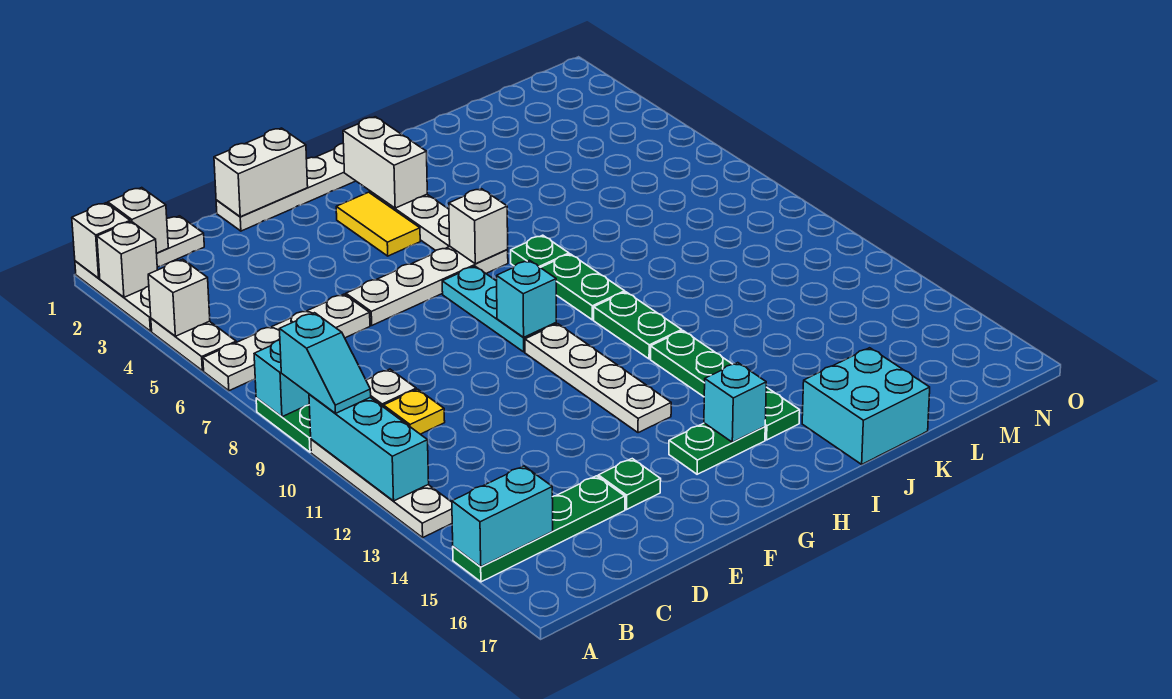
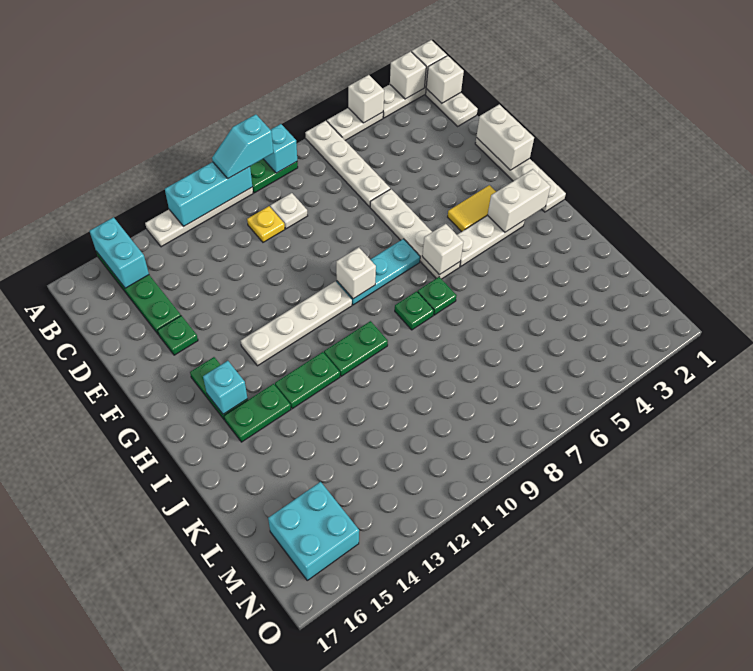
cyan 1x1 brick [497,260,556,337] -> white 1x1 brick [336,247,376,299]
green 1x2 plate [541,254,625,320] -> green 1x1 plate [395,291,434,330]
cyan 2x2 brick [802,348,930,464] -> cyan 2x2 brick moved to [268,482,359,580]

